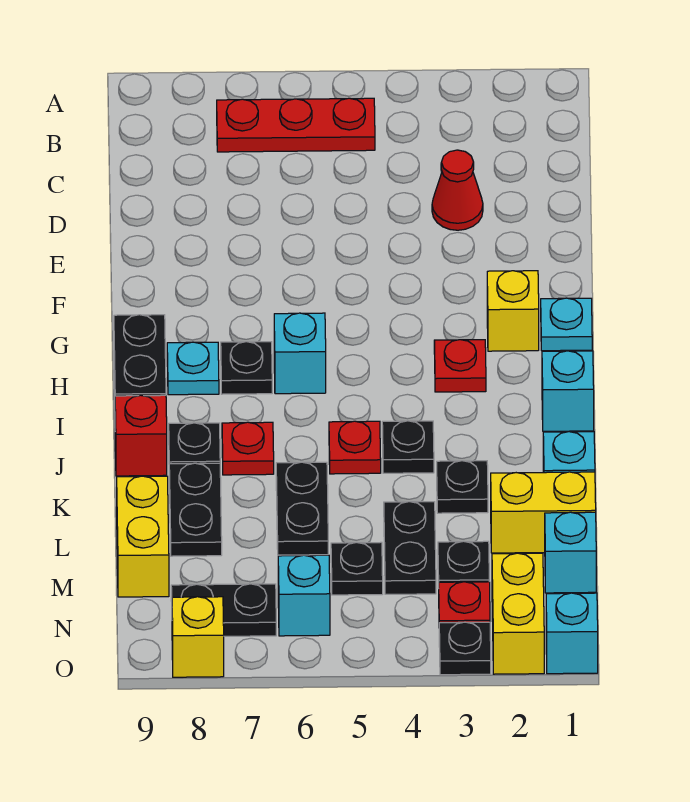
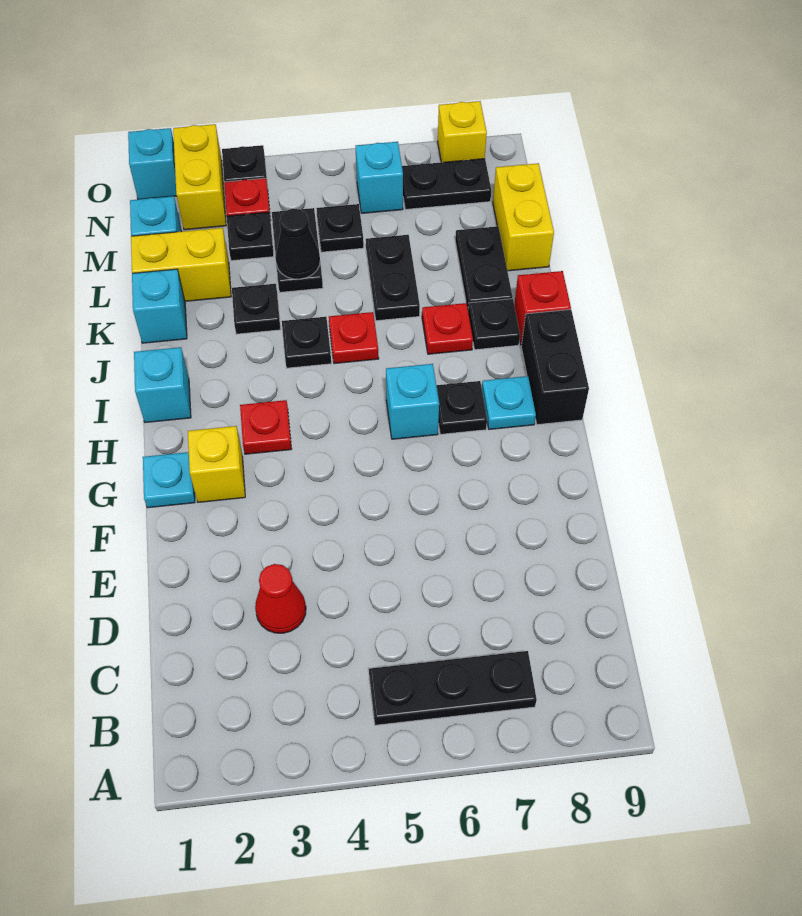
red 1x3 plate [217,98,375,152] -> black 1x3 plate [369,651,537,725]
none -> black 1x1 cone [276,209,320,279]

